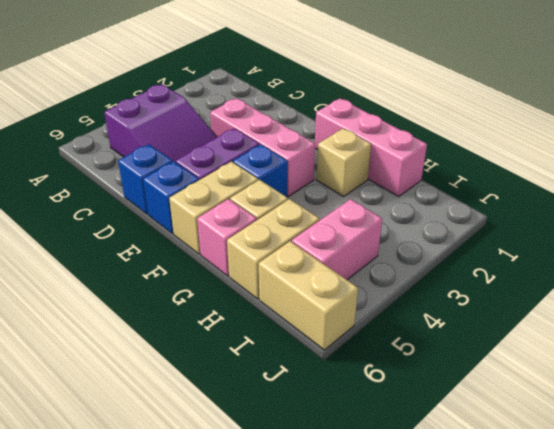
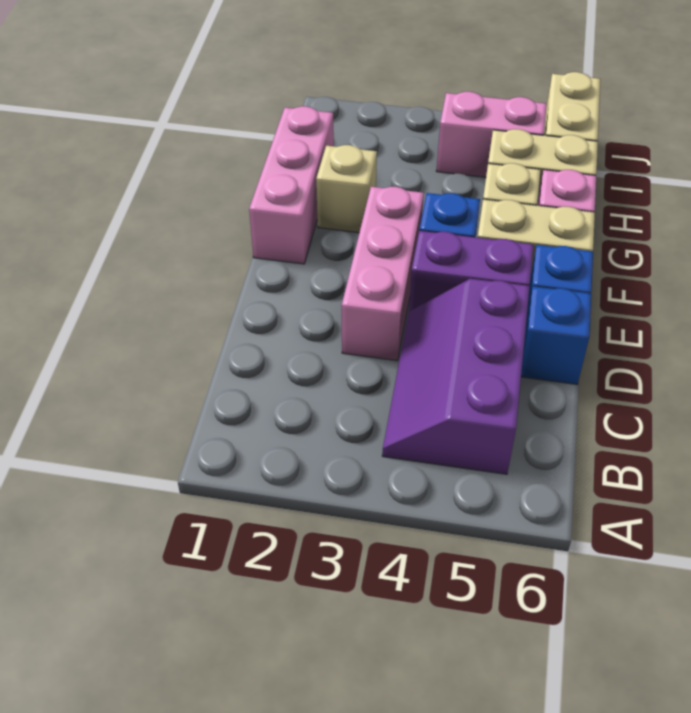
purple 2x3 slope [104,84,217,162] -> purple 2x3 slope turned to [382,279,530,474]

